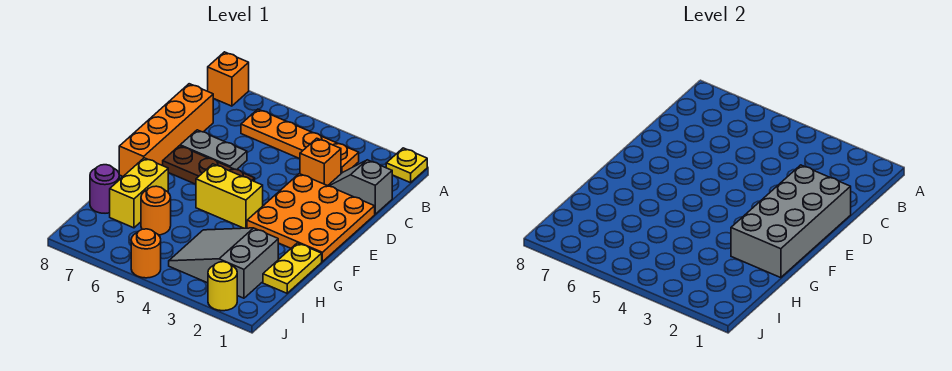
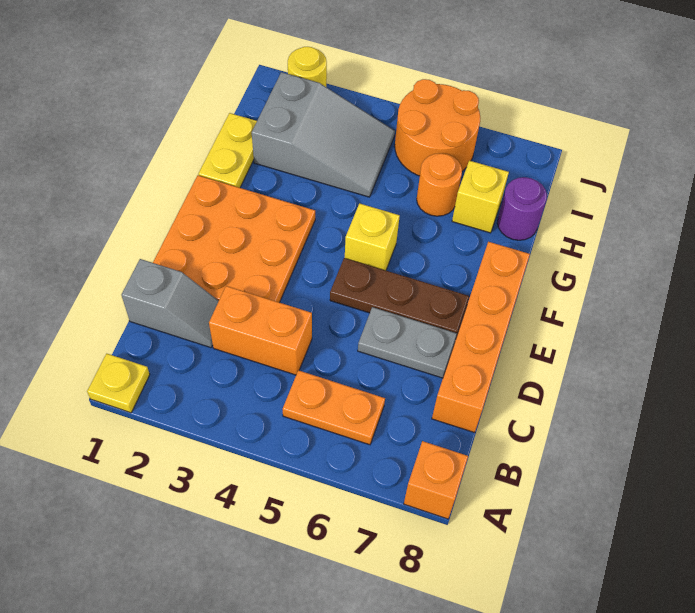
orange 1x4 plate [241,109,359,173] -> orange 1x2 plate [283,370,385,445]
orange 1x1 brick [300,138,341,186] -> orange 1x2 brick [209,286,312,375]
grey 2x4 brick [731,165,851,278] -> none
yellow 1x2 brick [196,164,263,228] -> yellow 1x1 brick [345,203,400,270]
yellow 1x2 brick [110,158,168,228] -> yellow 1x1 brick [452,161,509,233]
orange 1x1 round brick [131,229,161,278] -> orange 2x2 round brick [395,79,480,176]

